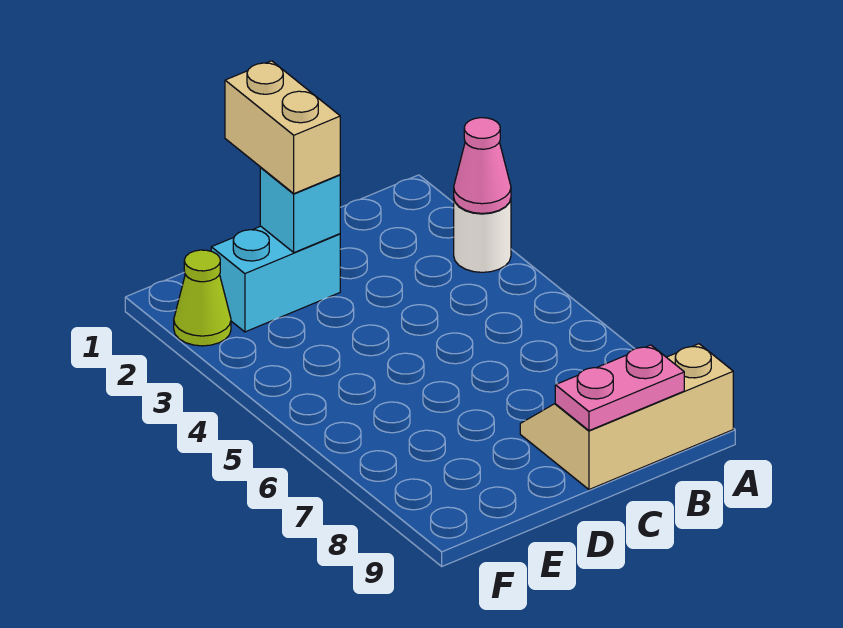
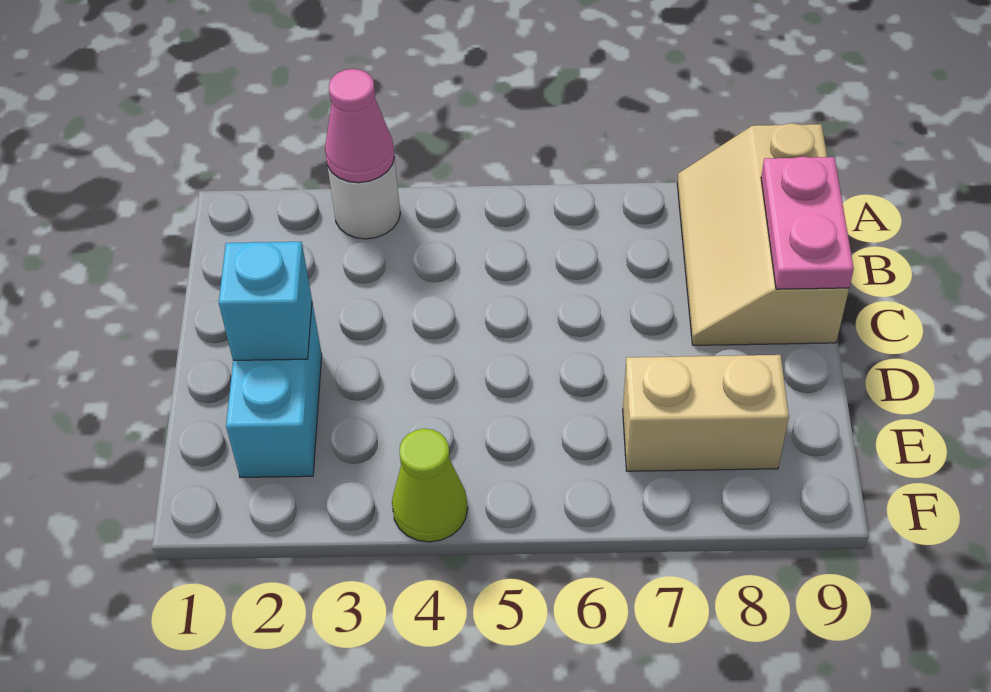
tan 1x2 brick [225,61,340,194] -> tan 1x2 brick moved to [623,355,789,471]
lime 1x1 cone [174,250,231,346] -> lime 1x1 cone moved to [392,429,468,542]

